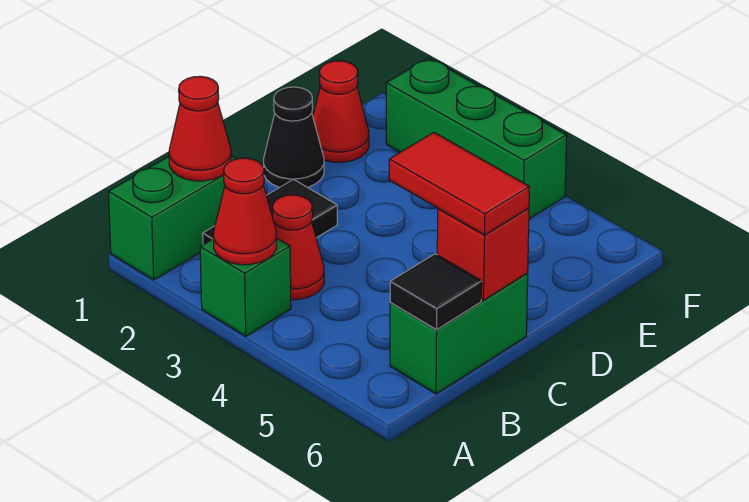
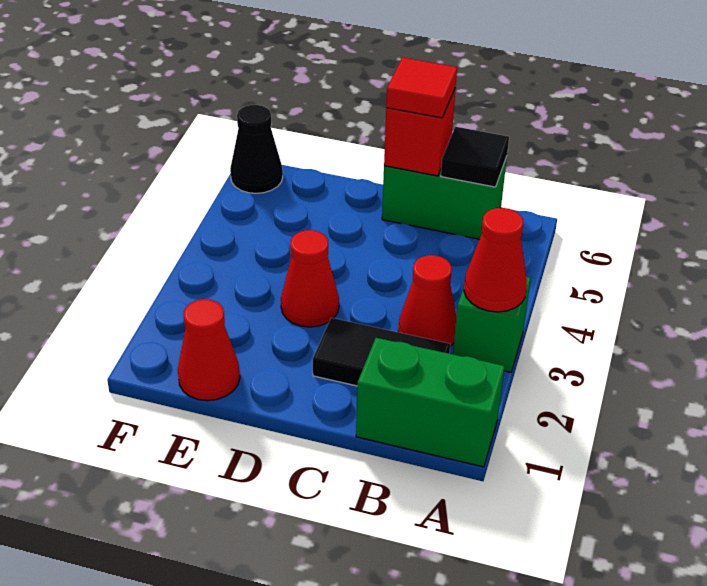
red 1x1 cone [169,76,231,181] -> red 1x1 cone moved to [281,230,339,327]
red 1x2 tile [389,133,530,235] -> red 1x1 tile [386,58,457,118]
black 1x1 cone [264,87,324,187] -> black 1x1 cone moved to [230,105,283,193]
green 1x3 brick [386,58,567,219] -> none

